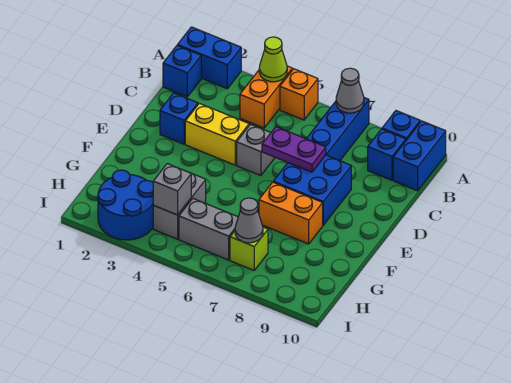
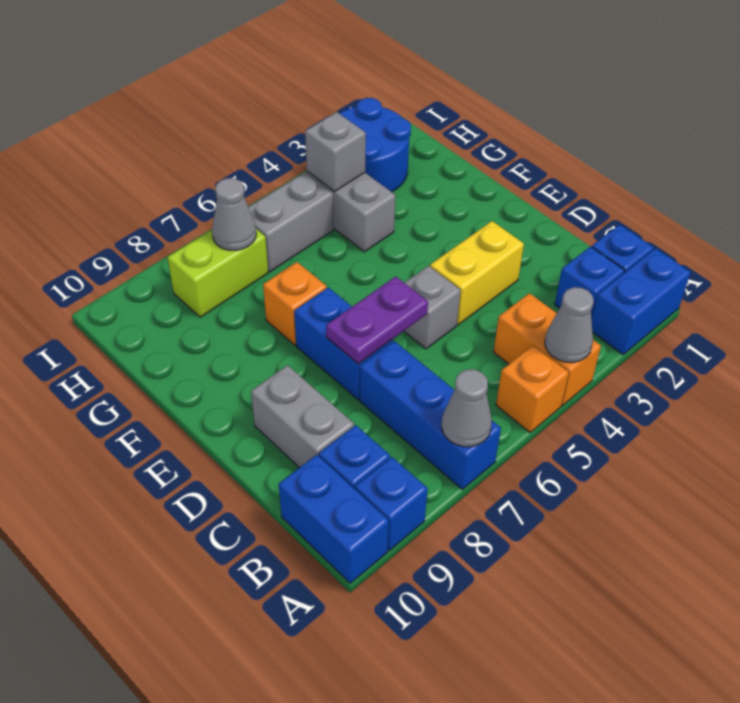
lime 1x1 cone [259,37,287,82] -> grey 1x1 cone [545,287,594,362]
none -> grey 1x2 brick [251,365,354,468]
blue 1x1 brick [160,93,198,144] -> blue 1x1 brick moved to [555,247,625,320]
blue 2x2 brick [273,155,351,225] -> blue 1x2 brick [294,287,393,400]
orange 1x2 brick [259,182,323,244] -> orange 1x1 brick [263,262,327,345]
lime 1x1 brick [230,227,268,270] -> lime 1x2 brick [167,229,268,317]

